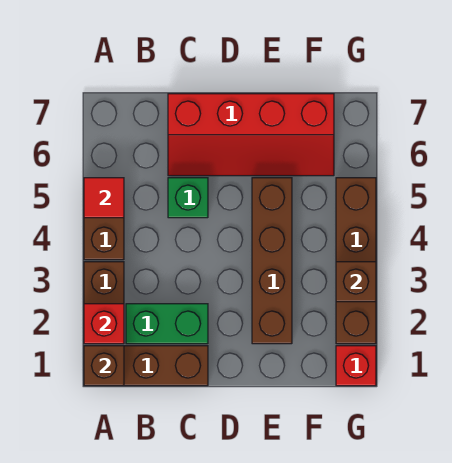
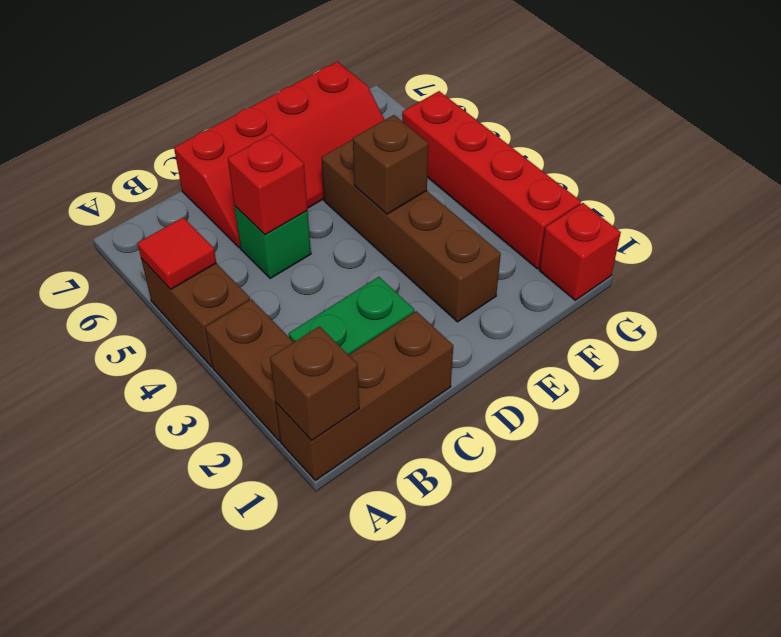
red 1x1 brick [84,304,124,344] -> red 1x1 brick moved to [228,134,307,235]
brown 1x4 brick [336,178,376,344] -> red 1x4 brick [402,91,581,269]
brown 1x1 brick [336,262,376,302] -> brown 1x1 brick moved to [353,115,428,214]

